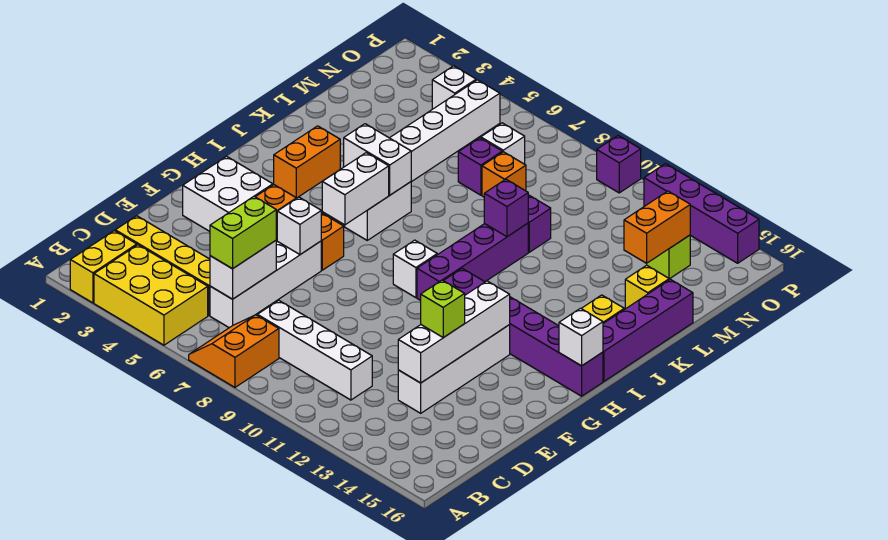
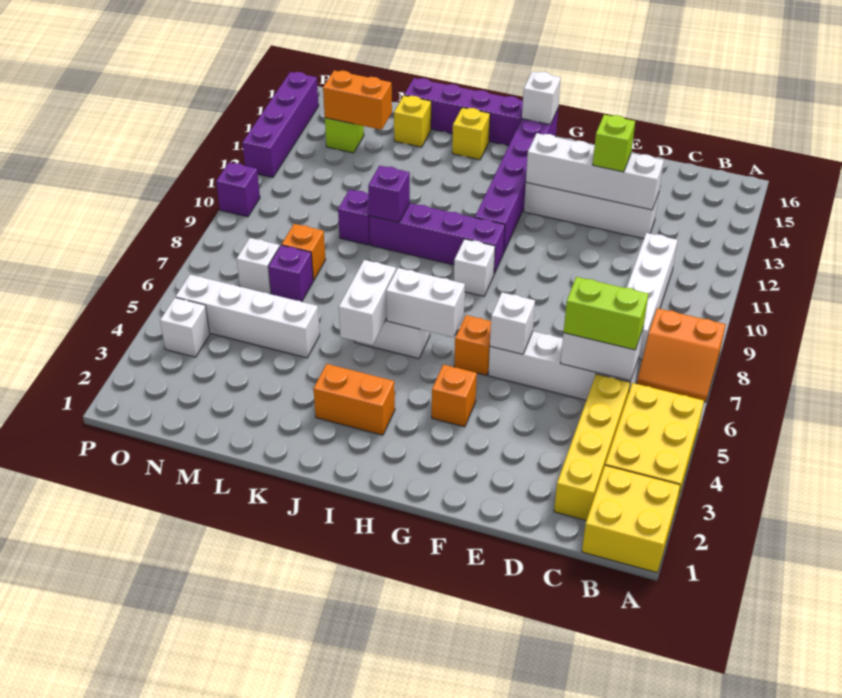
yellow 1x2 brick [70,231,137,303] -> yellow 2x2 brick [582,465,680,573]
white 2x2 brick [183,156,273,231] -> none

